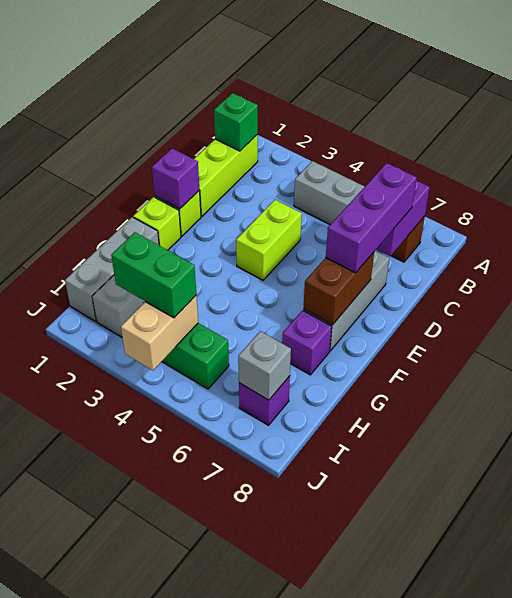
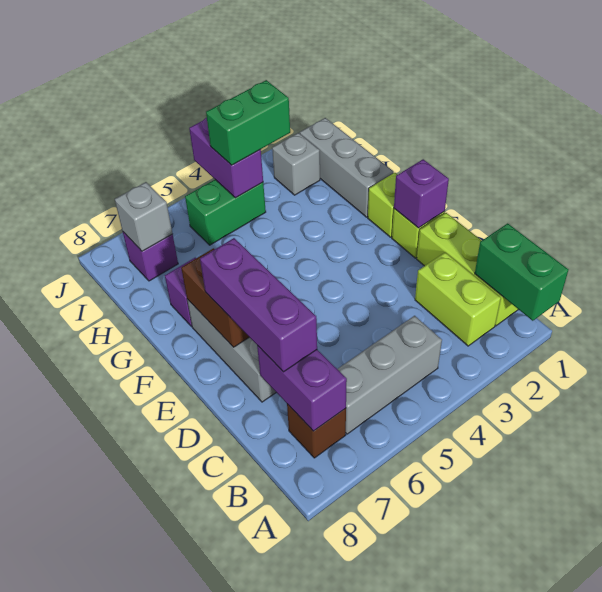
green 1x1 brick [214,93,258,151] -> green 1x2 brick [475,223,569,321]
lime 1x2 brick [236,200,302,280] -> lime 1x2 brick moved to [415,252,501,346]
tan 1x2 brick [121,295,198,370] -> purple 1x2 brick [189,117,263,198]

